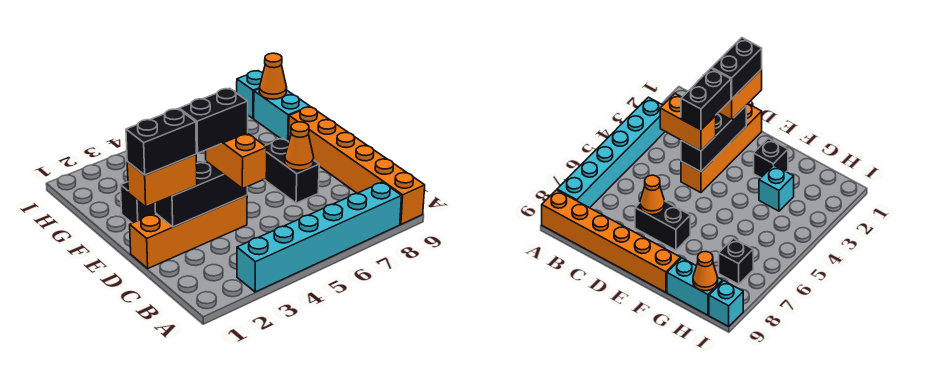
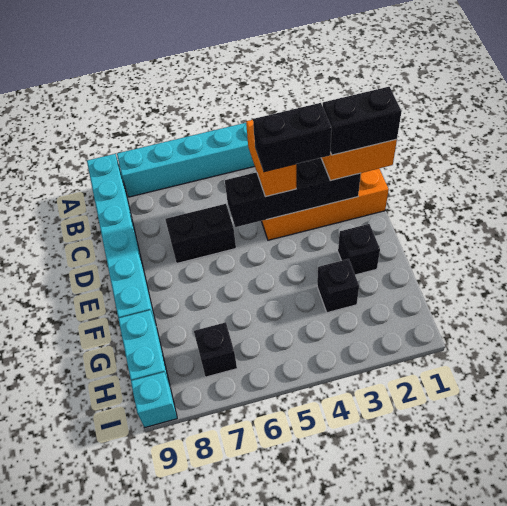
orange 1x6 brick [289,107,425,224] -> cyan 1x6 brick [87,154,156,324]
black 1x3 brick [155,161,247,227] -> black 1x4 brick [225,158,361,227]
black 1x2 brick [264,138,319,203] -> black 1x2 brick turned to [165,204,236,263]
orange 1x1 cone [285,122,314,170] -> none
cyan 1x1 brick [759,165,794,211] -> black 1x1 brick [317,259,359,313]
orange 1x1 cone [259,53,287,99] -> none

